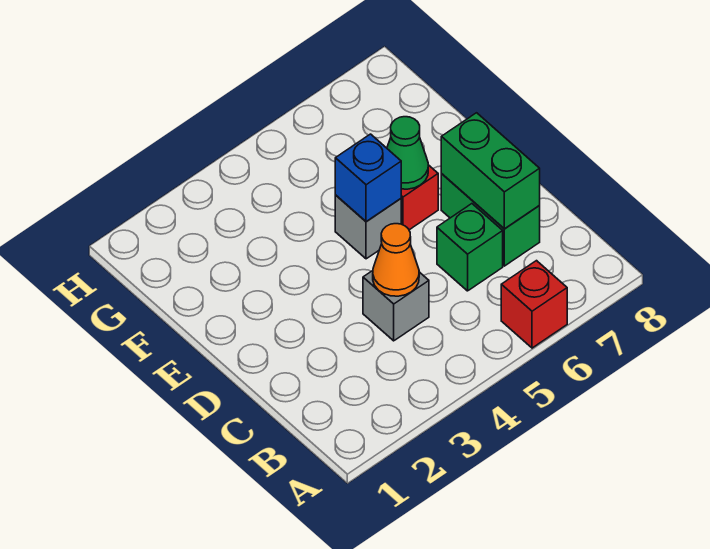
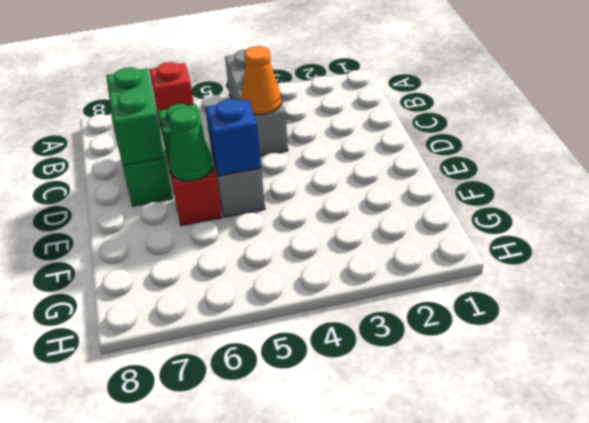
grey 1x1 brick [363,271,429,341] -> grey 1x3 brick [225,50,288,156]

